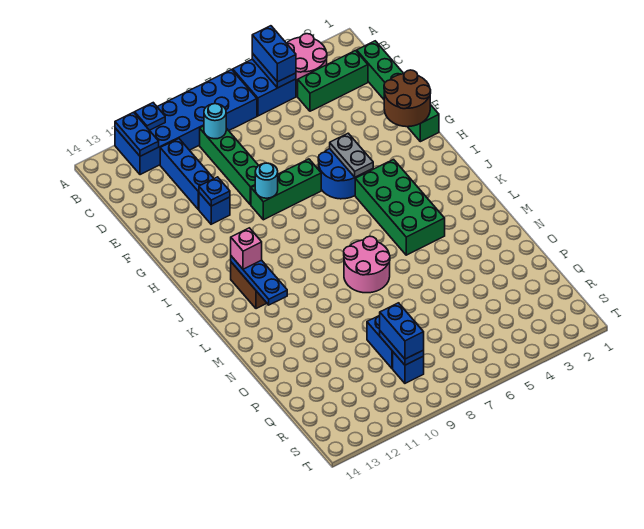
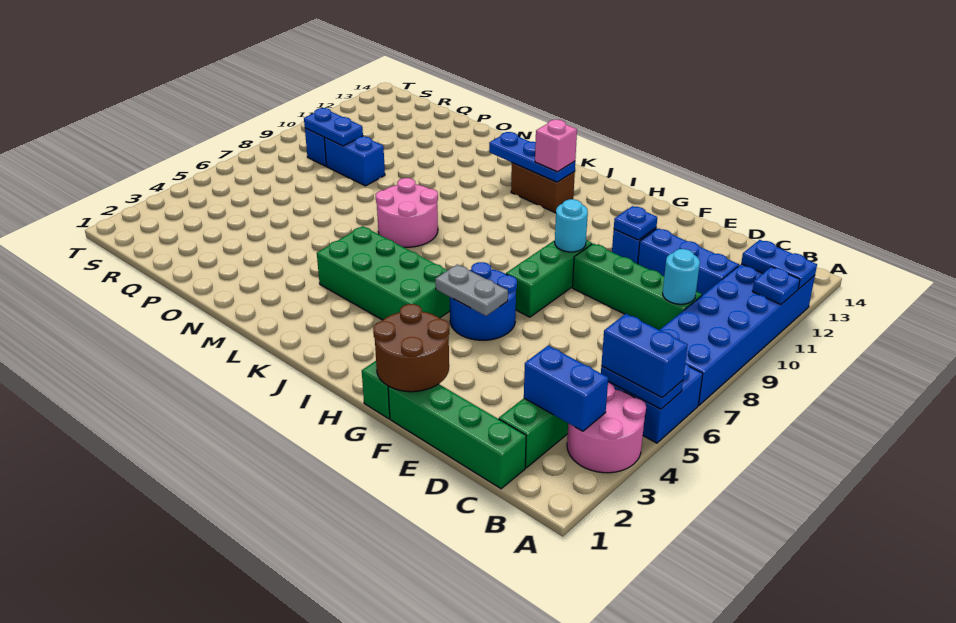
blue 1x2 brick [380,303,424,359] -> blue 1x2 brick moved to [524,345,608,431]

